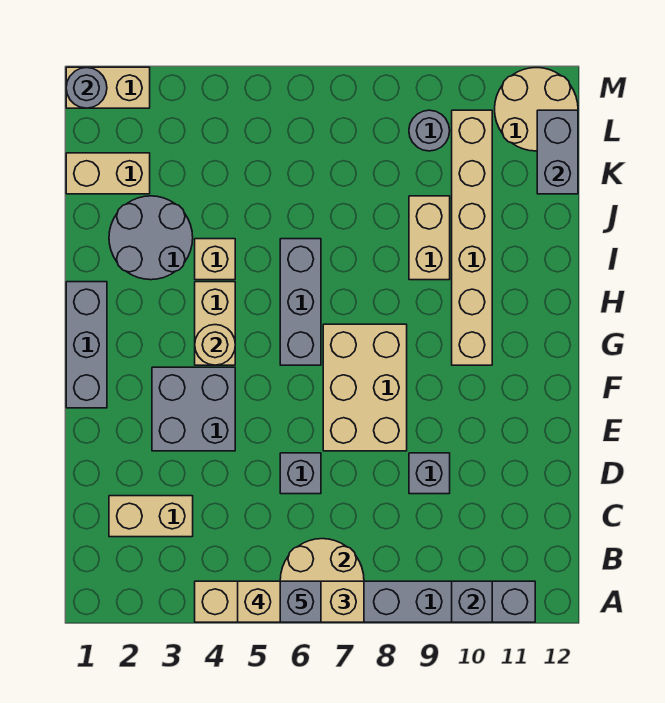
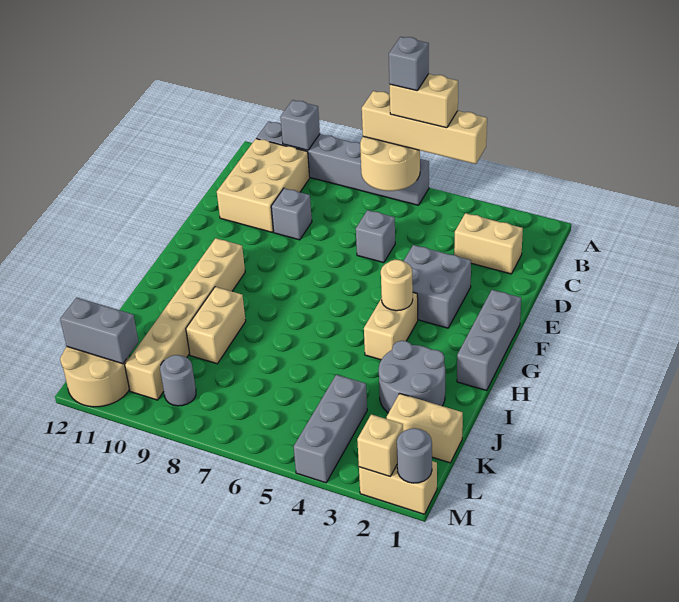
tan 2x3 brick [323,324,407,451] -> tan 2x3 brick moved to [217,139,310,232]
grey 1x3 brick [280,239,321,365] -> grey 1x3 brick moved to [294,375,367,483]
tan 1x1 brick [195,239,235,280] -> tan 1x1 brick moved to [357,414,403,476]
grey 1x2 brick [537,110,578,194] -> grey 1x2 brick turned to [60,298,139,364]

